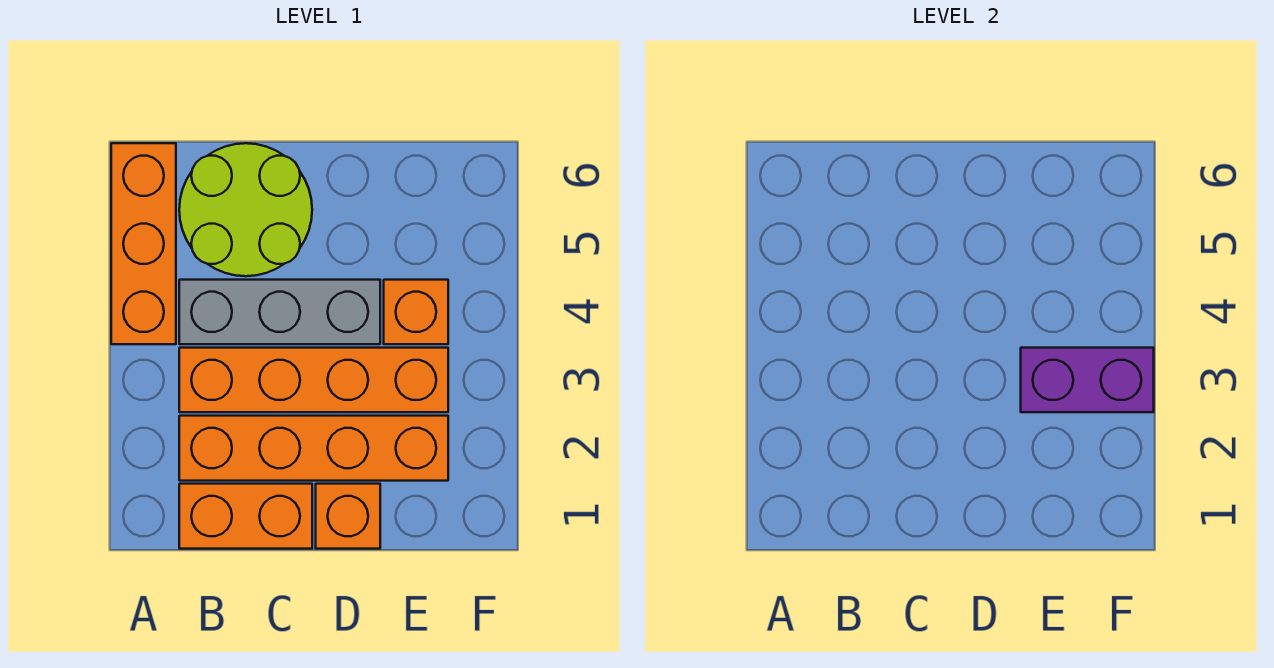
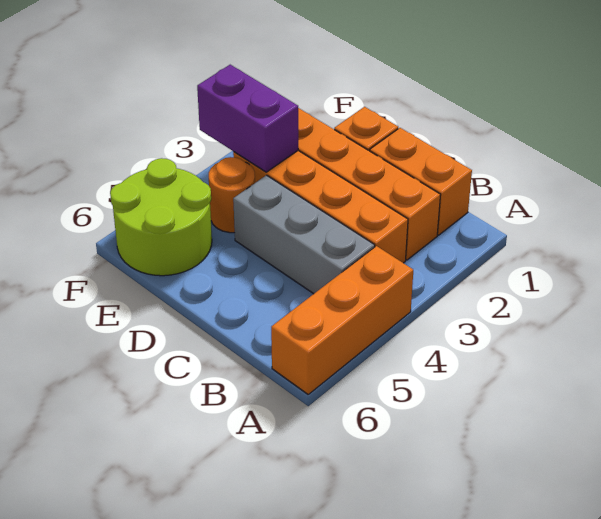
lime 2x2 round brick [179,143,312,276] -> lime 2x2 round brick moved to [110,158,212,276]
orange 1x1 brick [384,280,448,344] -> orange 1x1 round brick [209,157,255,233]

